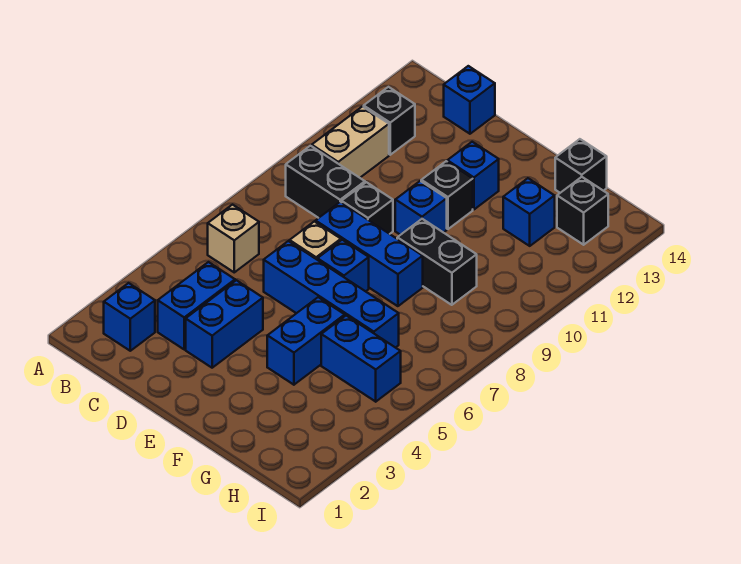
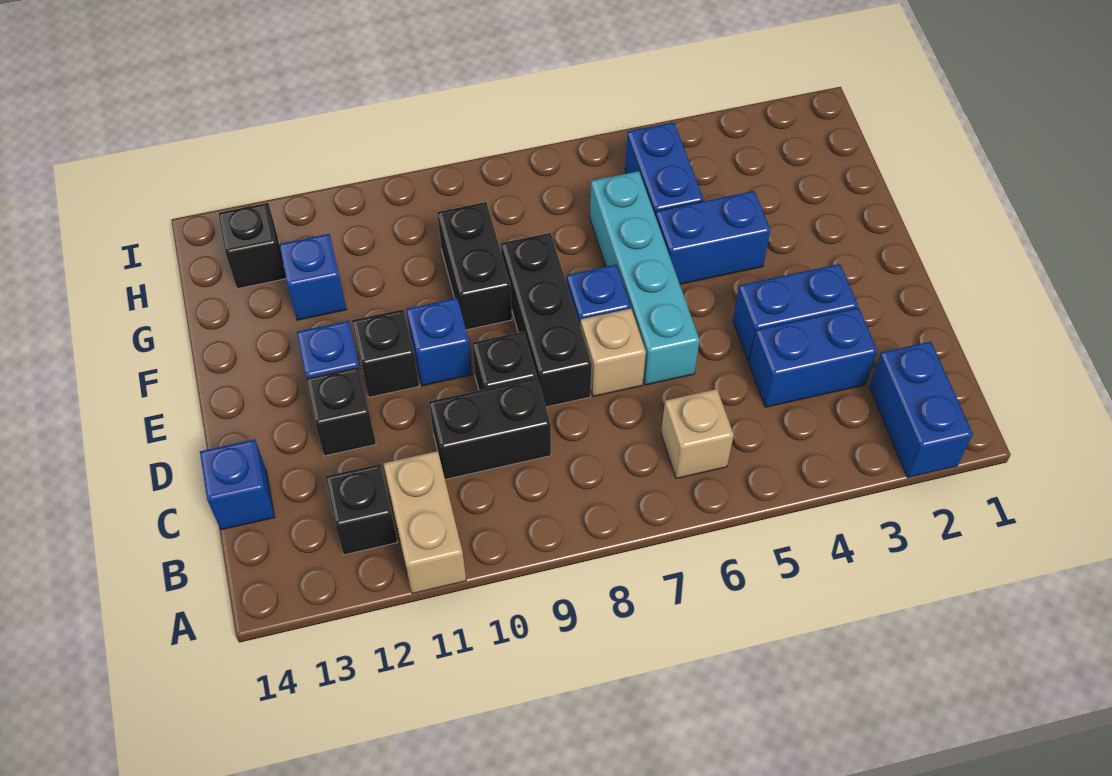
blue 1x1 brick [104,283,155,351] -> blue 1x2 brick [869,341,973,478]
black 1x2 brick [286,146,365,218] -> black 1x2 brick turned to [429,378,551,479]
tan 1x2 brick [312,107,389,178] -> tan 1x2 brick turned to [383,451,466,594]
blue 1x4 brick [264,241,399,348] -> cyan 1x4 brick [590,171,700,385]
blue 1x3 brick [316,202,423,306] -> black 1x3 brick [501,233,592,407]
black 1x1 brick [555,139,607,193] -> black 1x1 brick moved to [306,367,376,456]

